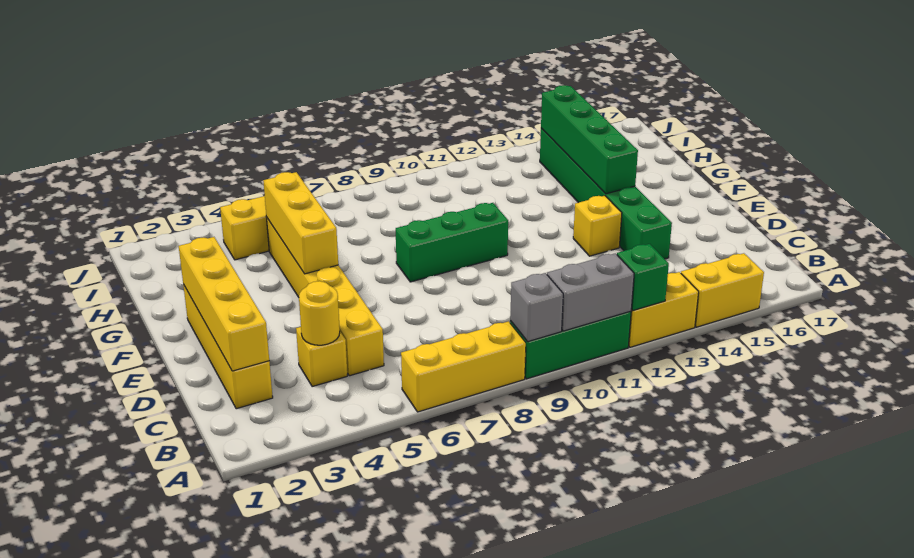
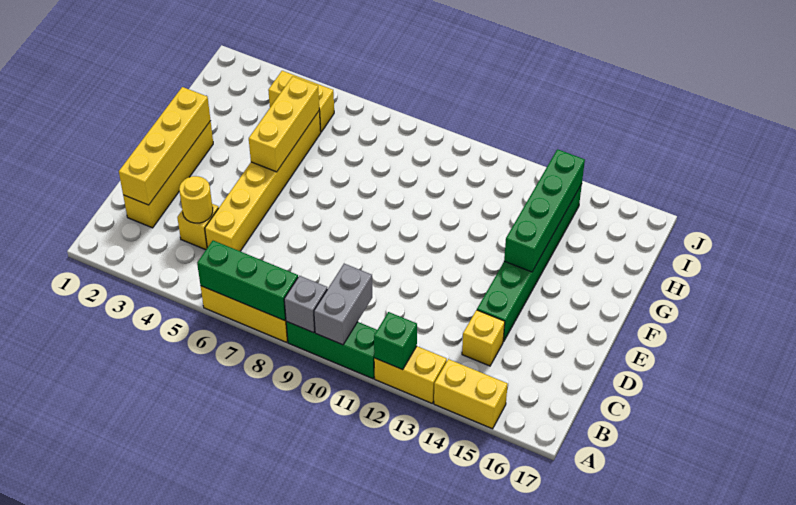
grey 1x2 brick [547,253,634,331] -> grey 1x2 brick turned to [314,264,372,345]
yellow 1x1 brick [573,196,622,256] -> yellow 1x1 brick moved to [462,310,505,366]
green 1x3 brick [396,203,508,282] -> green 1x3 brick moved to [197,241,298,320]

